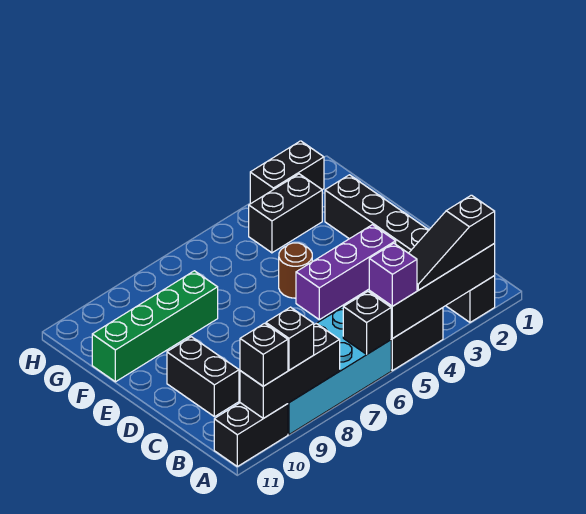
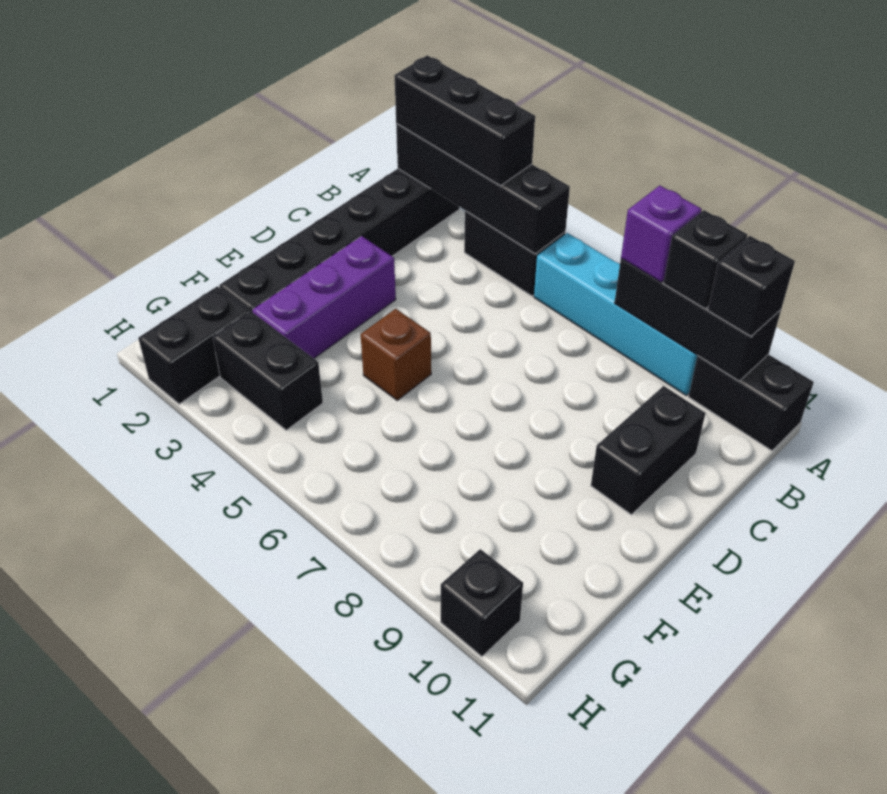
black 1x3 slope [409,195,495,290] -> black 1x3 brick [394,56,535,186]
purple 1x1 brick [369,243,417,306] -> purple 1x1 brick moved to [621,186,702,282]
cyan 2x4 brick [288,307,391,435] -> cyan 1x4 brick [534,233,698,395]
black 1x1 brick [343,292,391,354] -> black 1x1 brick moved to [441,549,523,656]
purple 1x3 brick [296,225,396,320] -> purple 1x3 brick turned to [252,236,396,358]
brown 1x1 round brick [279,243,312,298] -> brown 1x1 brick [361,309,431,400]
green 1x4 brick [92,271,218,382] -> none
black 1x2 brick [250,141,324,204] -> black 1x2 brick turned to [138,286,249,404]

